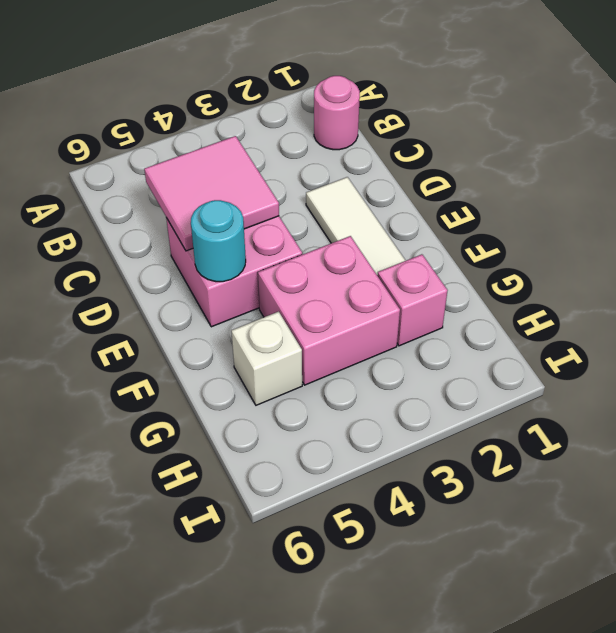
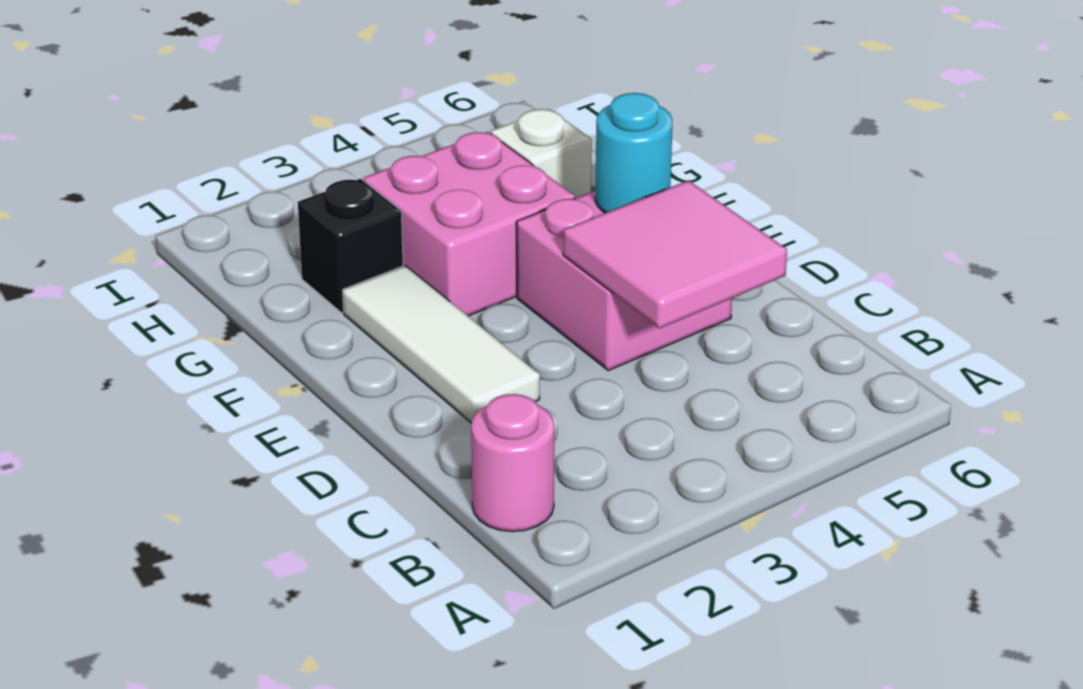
pink 1x1 brick [377,254,448,346] -> black 1x1 brick [298,179,403,313]

